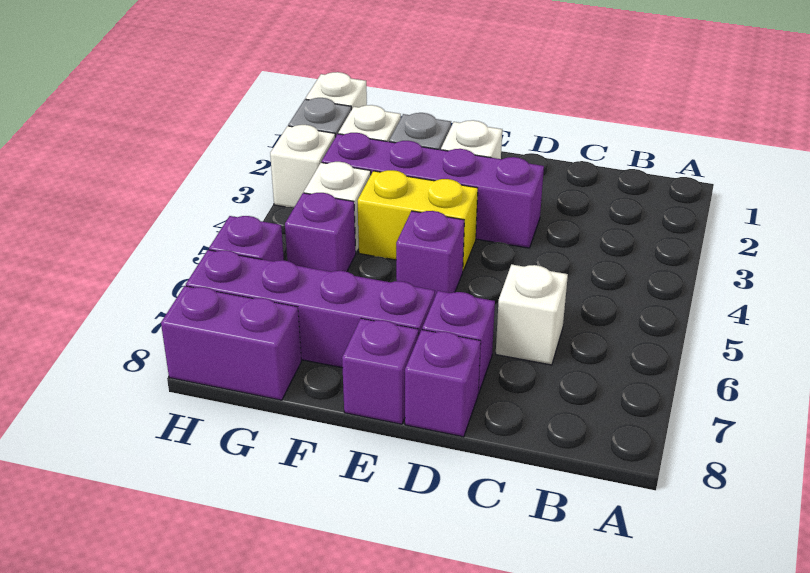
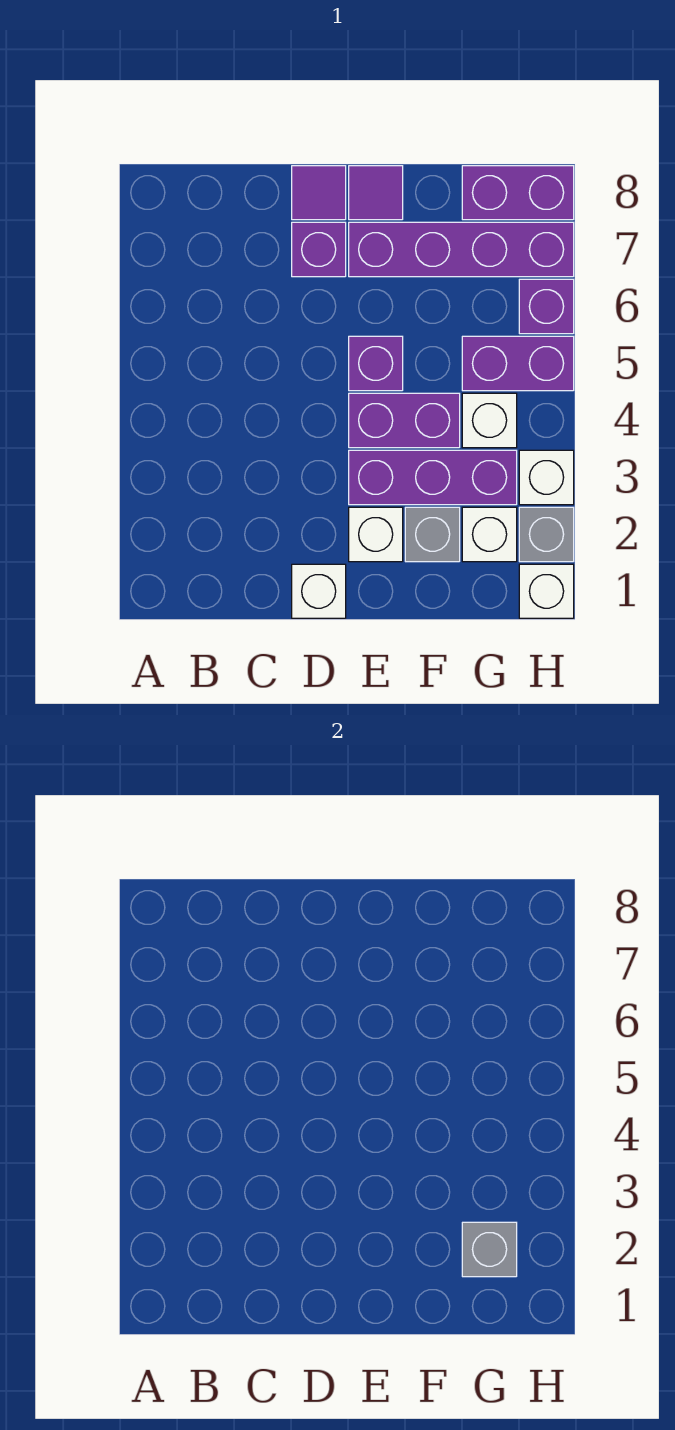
white 1x1 brick [496,264,568,365] -> white 1x1 brick moved to [292,564,346,618]
purple 1x4 brick [322,133,544,248] -> purple 1x3 brick [349,450,517,505]
purple 1x1 brick [405,330,481,437] -> purple 1x1 tile [292,166,346,220]
yellow 1x2 brick [358,170,478,271] -> purple 1x2 brick [349,393,460,448]
purple 1x1 brick [342,319,419,424] -> purple 1x1 tile [349,166,403,220]
none -> grey 1x1 brick [462,1222,517,1277]
purple 1x1 brick [285,193,356,272] -> purple 1x2 brick [462,336,574,391]

